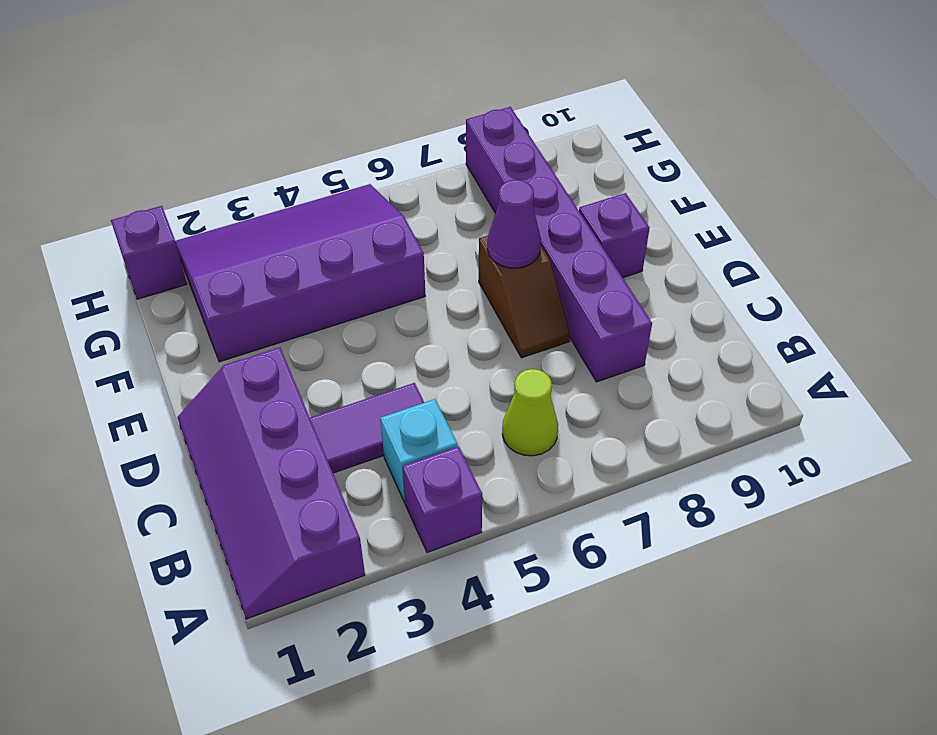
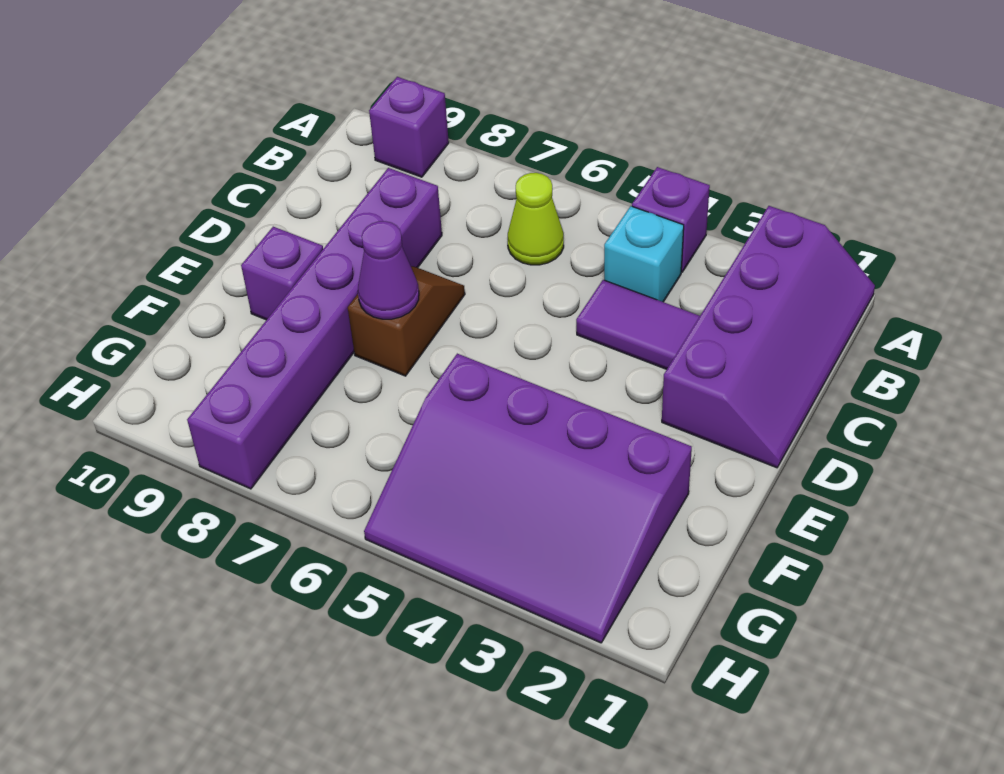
purple 1x1 brick [111,206,187,299] -> purple 1x1 brick moved to [369,77,449,177]

